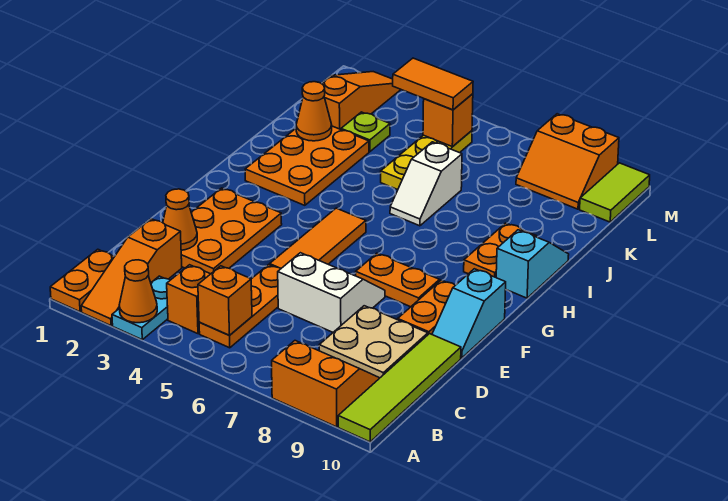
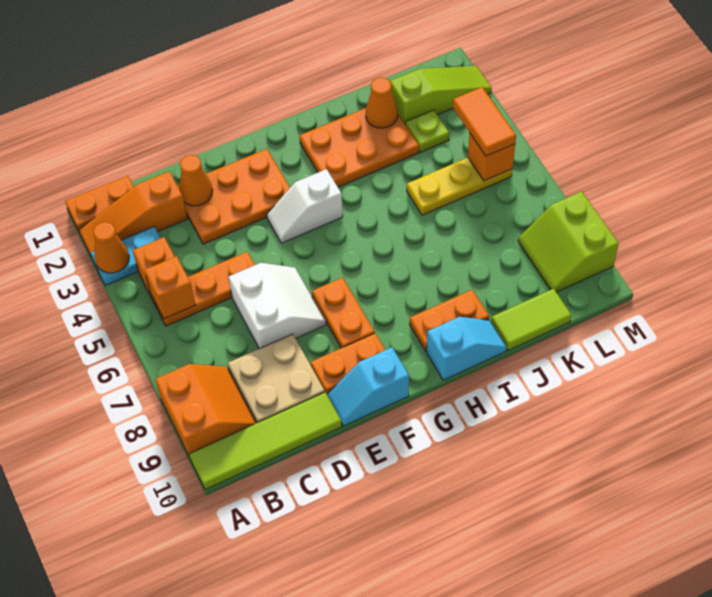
orange 1x3 tile [270,208,366,269] -> none
white 1x2 slope [390,142,462,226] -> white 1x2 slope moved to [267,169,343,243]
orange 1x3 slope [321,72,401,129] -> lime 1x3 slope [390,66,492,123]
orange 2x2 slope [516,114,619,209] -> lime 2x2 slope [518,192,619,292]
lime 1x2 tile [580,163,650,222] -> lime 1x2 tile moved to [491,289,571,350]

